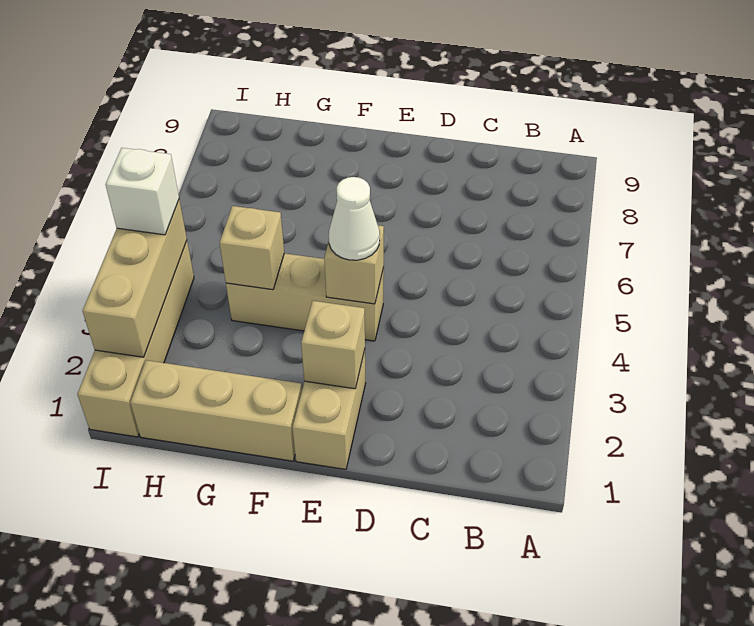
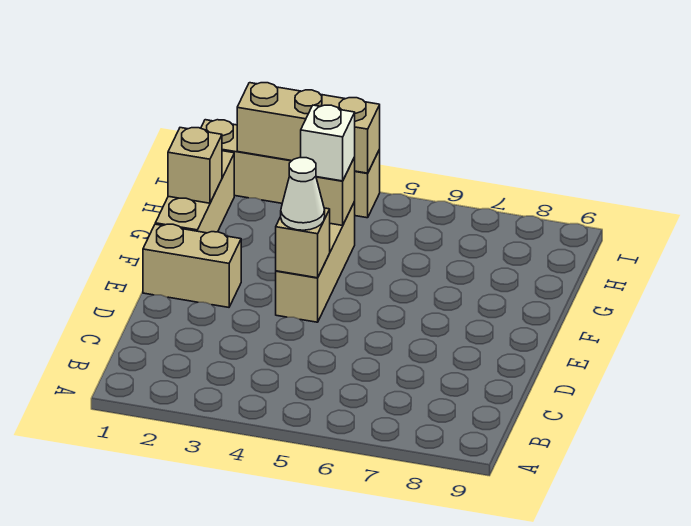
tan 1x1 brick [301,301,365,389] -> tan 1x1 brick moved to [168,128,222,203]
white 1x1 brick [106,148,179,235] -> white 1x1 brick moved to [301,105,355,181]

